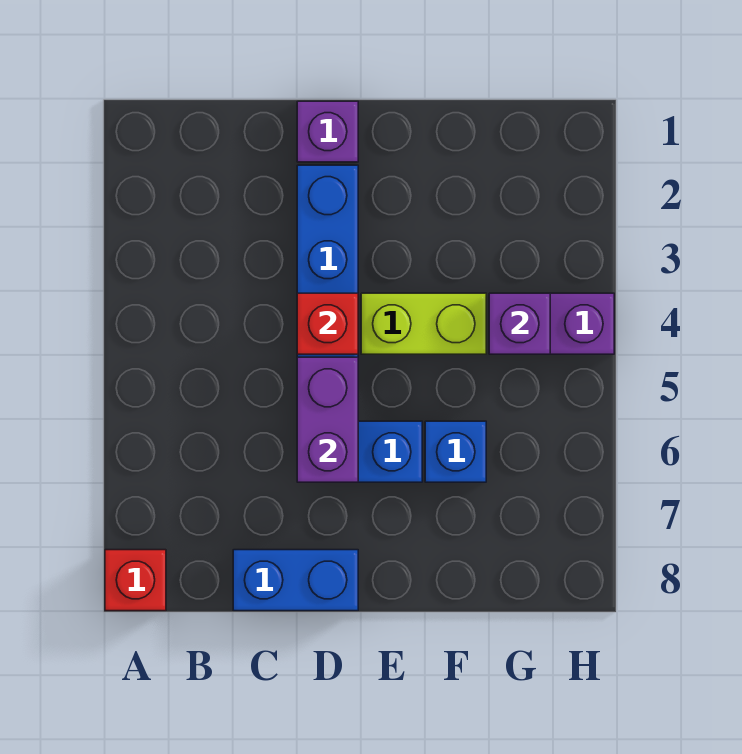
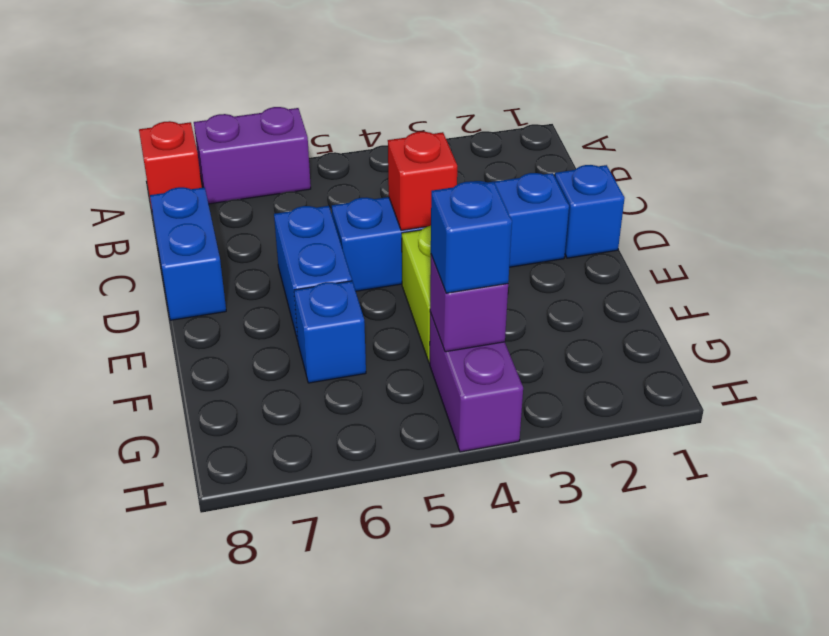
purple 1x1 brick [297,101,358,162] -> blue 1x1 brick [555,165,625,258]
purple 1x2 brick [297,357,358,482] -> purple 1x2 brick moved to [194,107,311,204]
none -> blue 1x1 brick [431,181,512,293]

